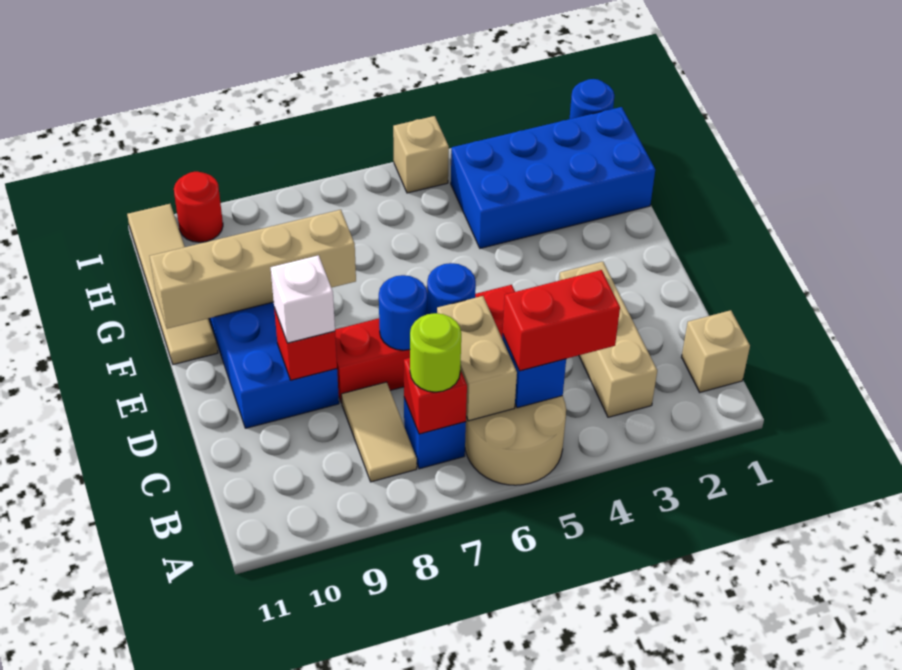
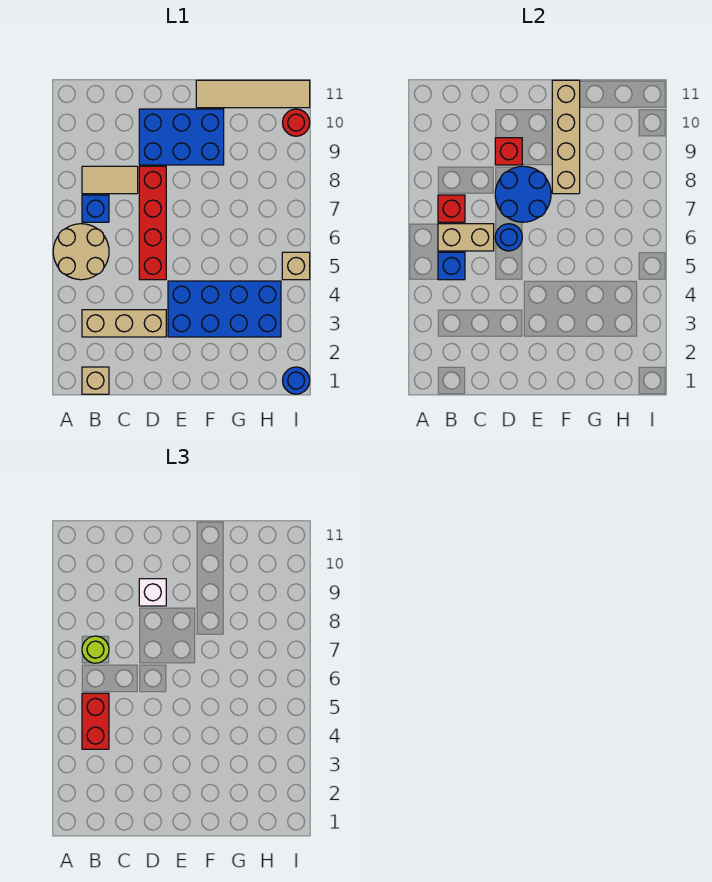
blue 1x1 round brick [379,275,427,350] -> blue 2x2 round brick [495,166,551,222]
blue 2x4 brick [451,107,655,248] -> blue 2x4 brick turned to [168,281,281,337]

